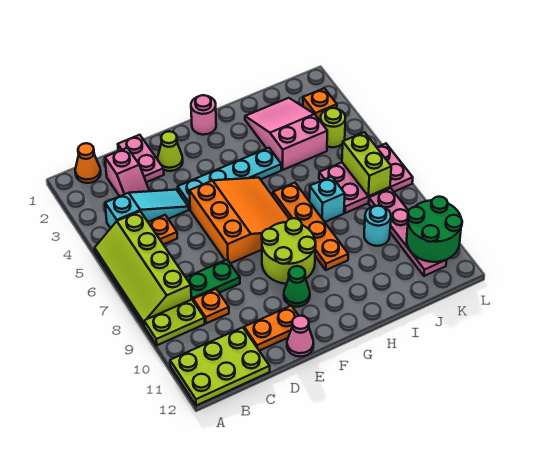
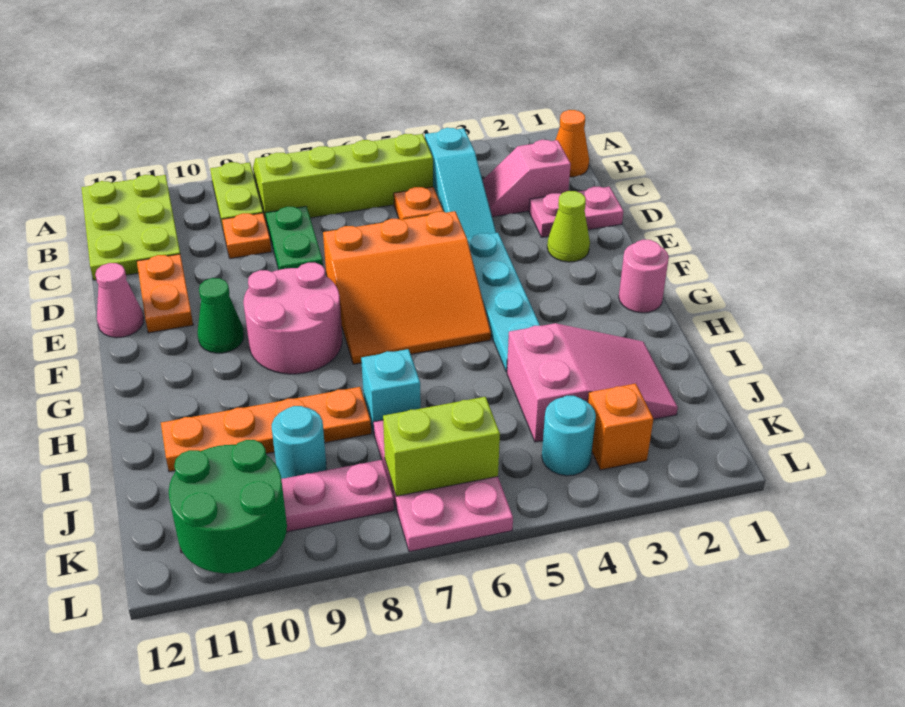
lime 2x2 round brick [262,218,316,284] -> pink 2x2 round brick [244,263,342,374]
orange 1x4 plate [273,183,348,270] -> orange 1x4 plate moved to [161,387,371,472]
lime 1x1 round brick [321,108,345,147] -> cyan 1x1 round brick [542,396,596,476]

